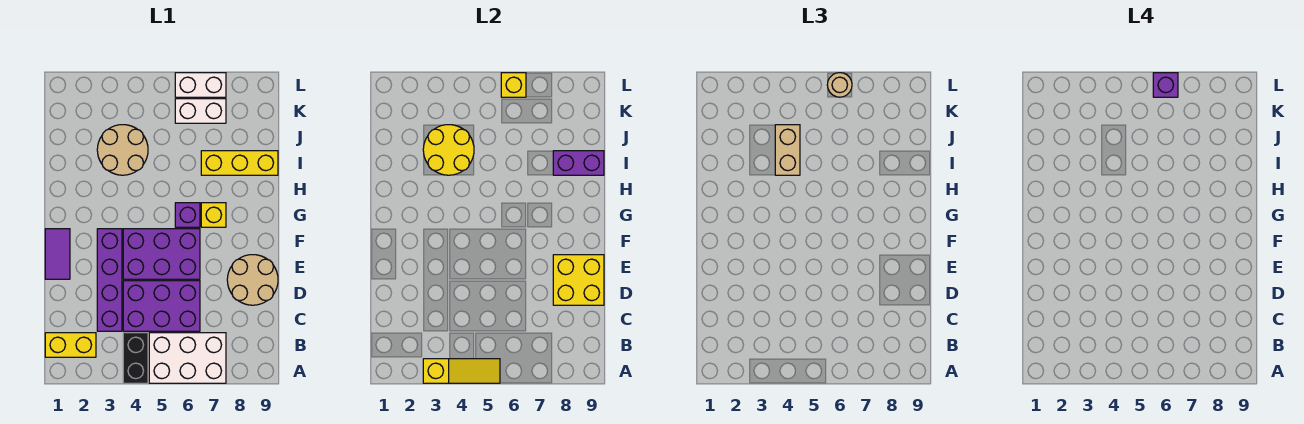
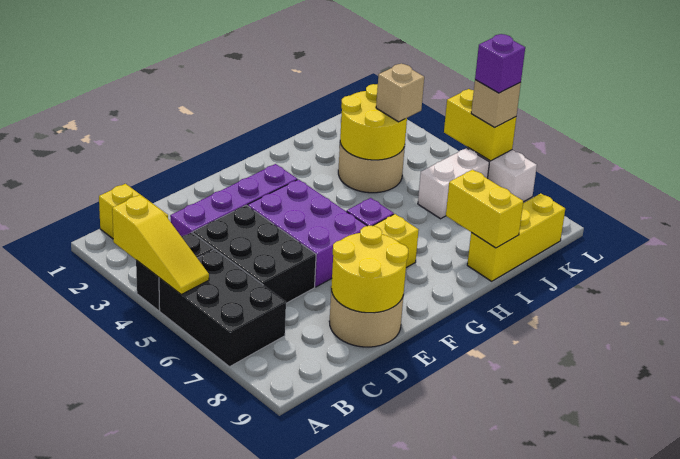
white 2x3 brick [149,333,226,383] -> black 2x3 brick [159,249,286,367]
purple 2x3 brick [123,281,200,331] -> black 2x3 brick [193,205,316,303]
yellow 2x2 brick [553,255,604,305] -> yellow 2x2 round brick [331,226,408,313]
purple 1x2 tile [45,229,70,279] -> none
tan 1x2 brick [775,125,800,175] -> tan 1x1 brick [376,63,424,122]
yellow 1x3 brick [201,151,278,175] -> yellow 1x3 brick turned to [467,193,565,281]
purple 1x2 brick [553,151,604,175] -> yellow 1x2 brick [446,170,523,248]
white 1x2 brick [175,99,226,123] -> white 1x2 brick turned to [418,148,489,219]
yellow 1x1 brick [501,73,526,97] -> yellow 1x2 brick [444,89,516,161]
tan 1x1 round brick [827,73,852,97] -> tan 1x1 brick [471,80,521,127]

